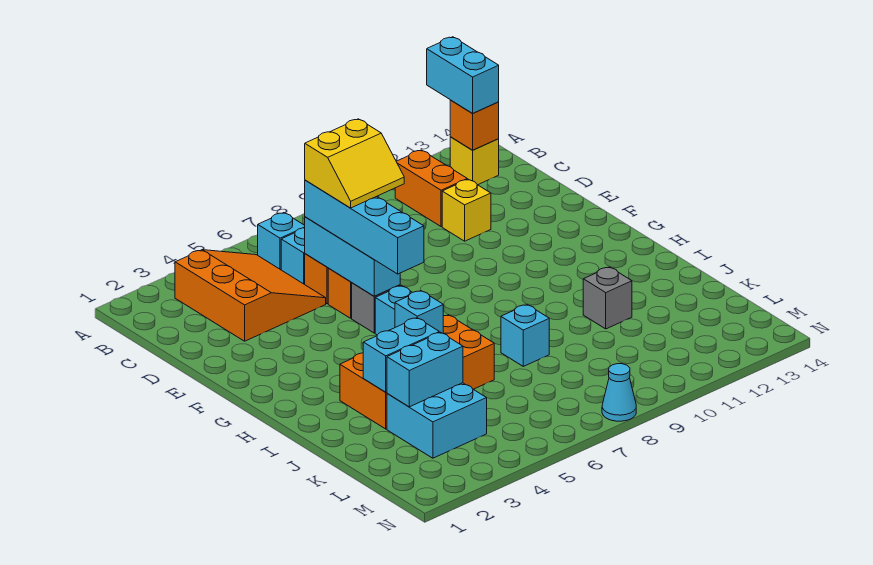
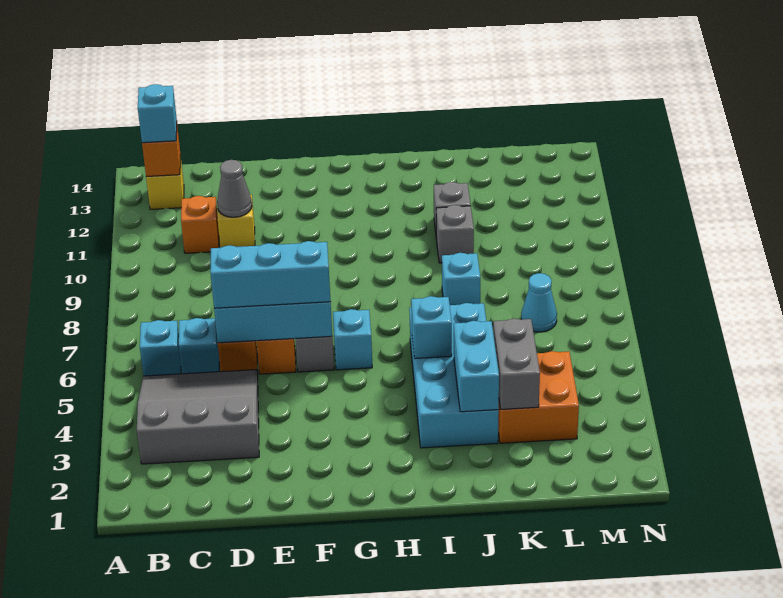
cyan 1x2 brick [427,37,499,113] -> cyan 1x1 brick [138,84,177,143]
orange 3x3 slope [175,250,326,341] -> grey 3x3 slope [137,370,259,464]
orange 1x2 brick [395,150,467,227] -> orange 1x1 brick [181,196,219,253]
cyan 1x4 brick [305,180,424,274] -> cyan 1x3 brick [210,241,331,308]
yellow 2x2 slope [305,119,404,208] -> none
none -> grey 1x1 cone [217,160,252,217]
orange 2x4 brick [340,315,494,429] -> cyan 2x4 brick [409,303,499,448]
none -> grey 1x1 brick [436,205,474,263]
cyan 2x2 brick [387,383,487,458] -> orange 2x2 brick [498,351,579,443]
cyan 1x2 brick [387,332,463,407] -> grey 1x2 brick [493,318,540,409]
cyan 1x1 cone [602,364,636,421] -> cyan 1x1 cone moved to [521,273,557,332]

